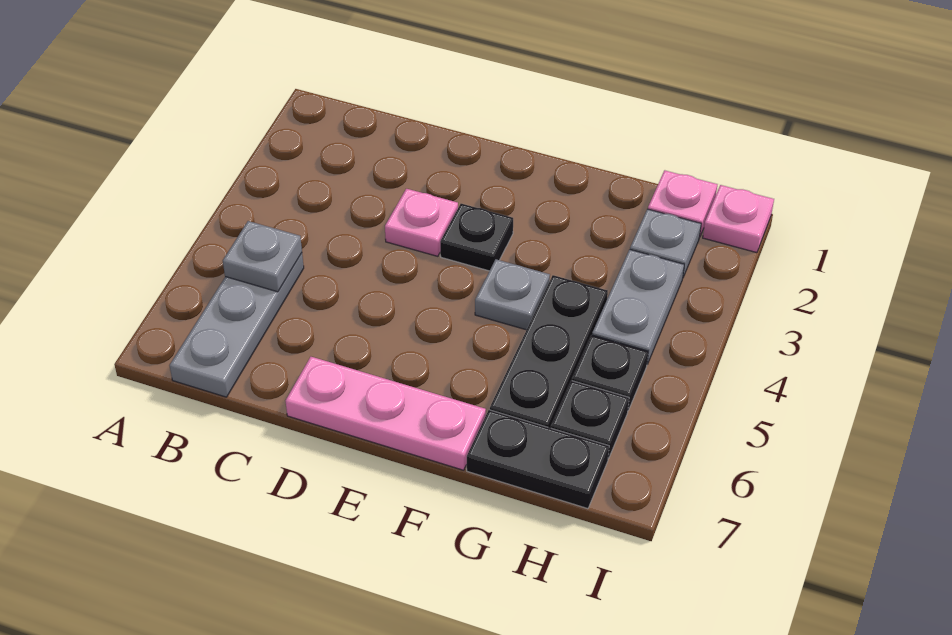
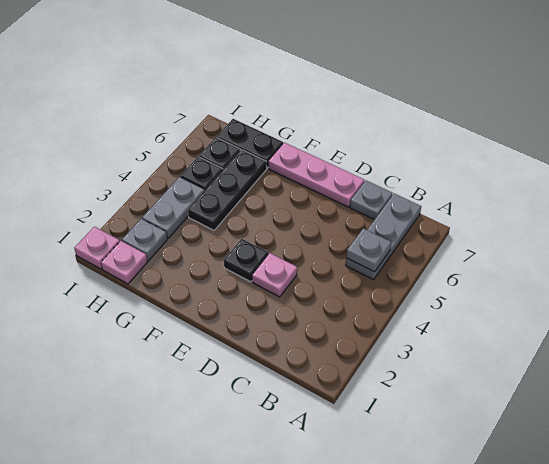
grey 1x1 plate [475,259,550,330] -> grey 1x1 plate moved to [350,181,393,220]

